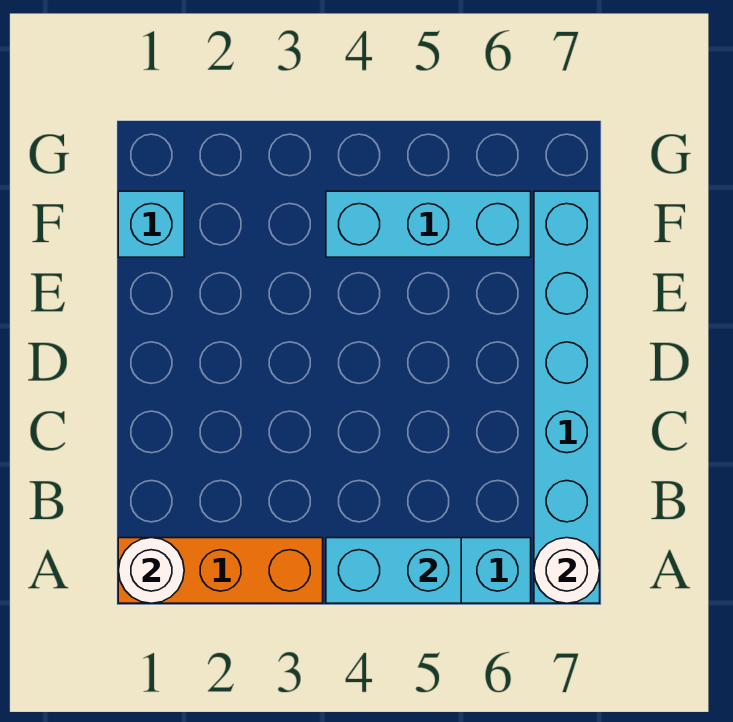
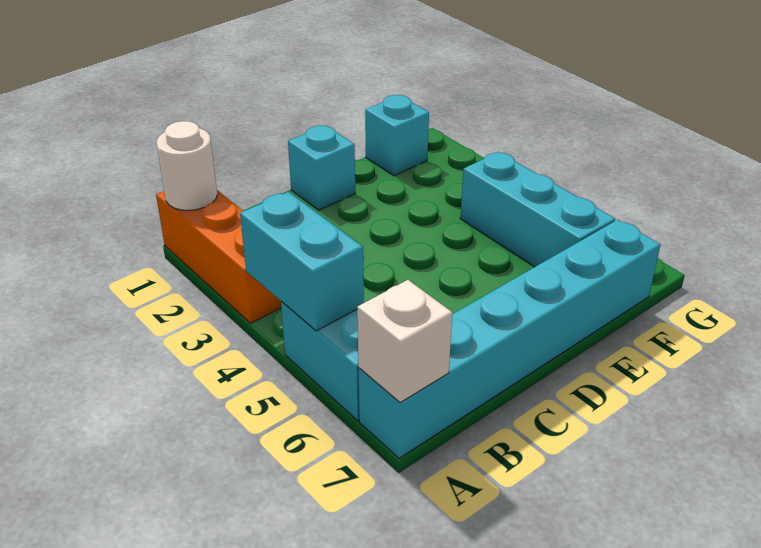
white 1x1 round brick [534,538,600,603] -> white 1x1 brick [357,280,452,403]
none -> cyan 1x1 brick [288,126,355,210]

